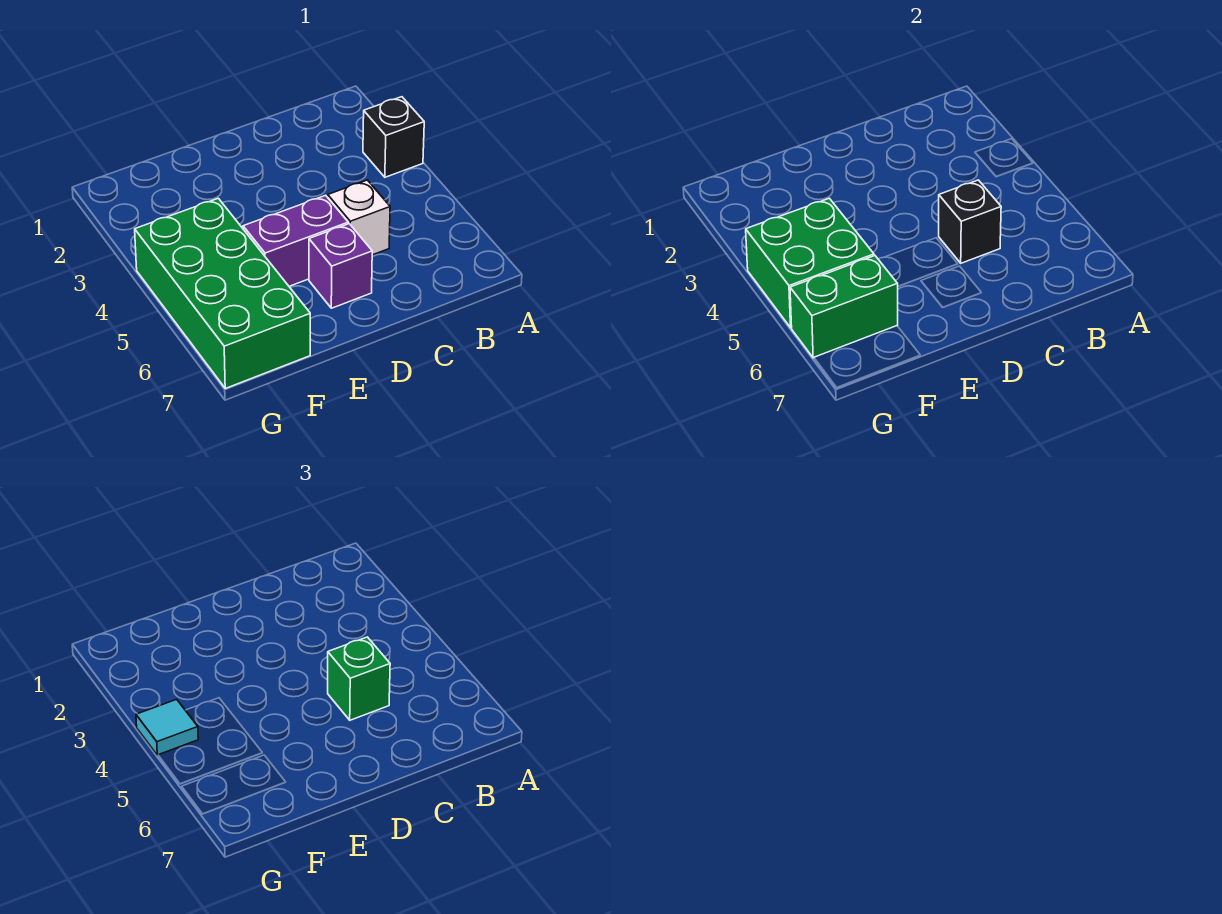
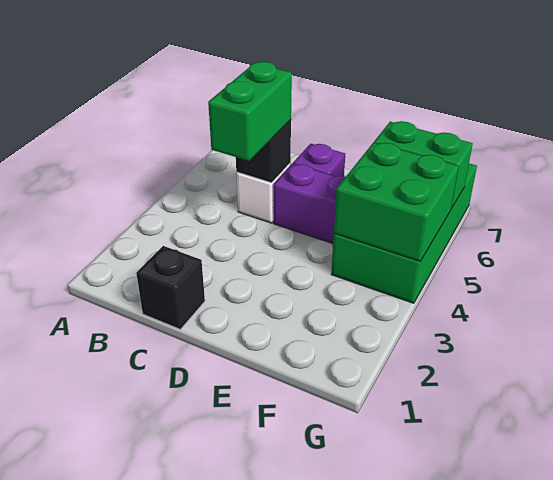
black 1x1 brick [363,97,424,177] -> black 1x1 brick moved to [136,246,205,329]
green 1x1 brick [328,637,390,720] -> green 1x2 brick [208,62,292,161]
cyan 1x1 tile [136,699,198,755] -> none

